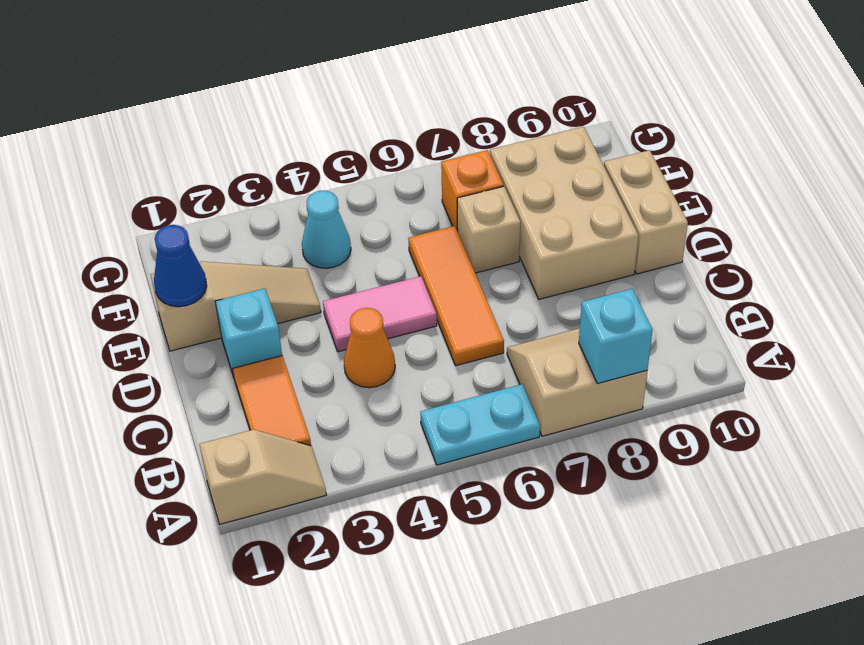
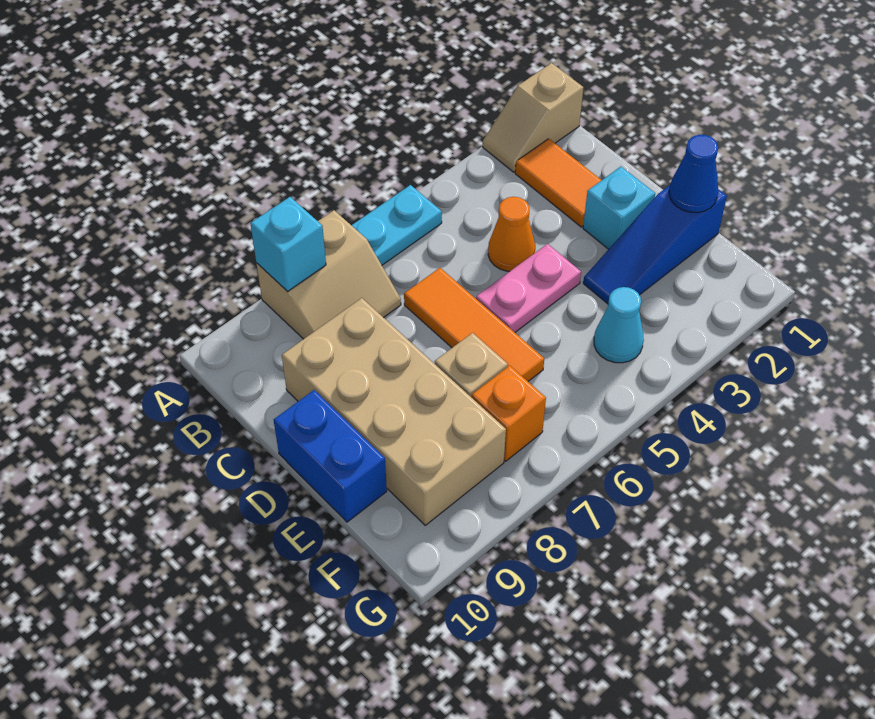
pink 1x2 tile [323,276,437,352] -> pink 1x2 plate [476,244,581,332]
tan 2x3 brick [490,127,638,299] -> tan 2x4 brick [282,298,506,525]
tan 1x2 brick [604,150,688,274] -> blue 1x2 brick [274,390,387,522]
tan 1x3 slope [150,262,321,351] -> blue 1x3 slope [583,185,727,304]

